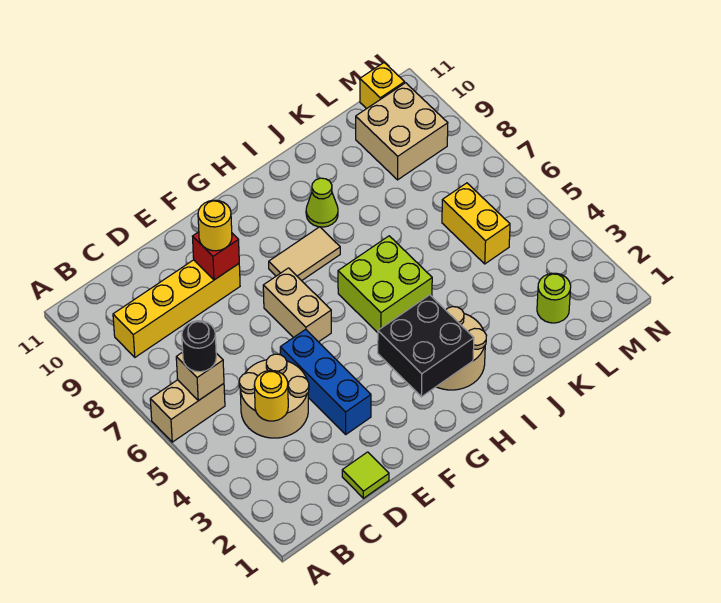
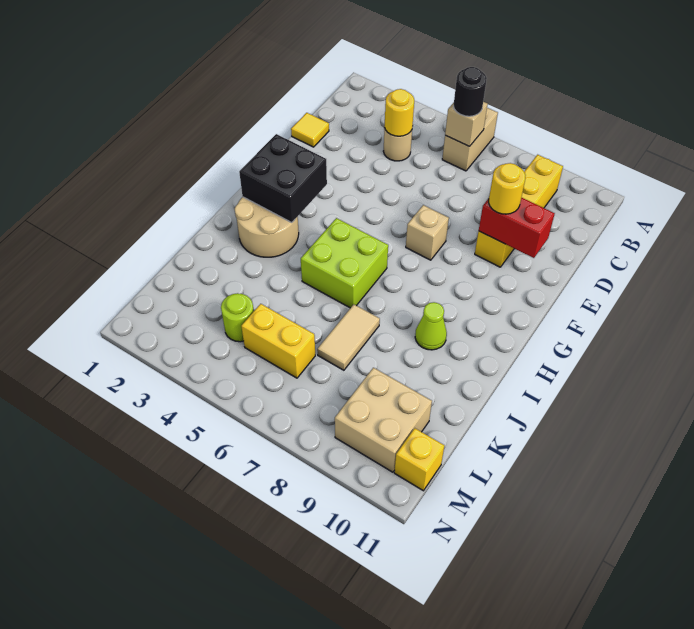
tan 2x2 round brick [239,354,309,438] -> tan 1x1 round brick [383,128,412,161]
lime 1x1 tile [342,452,389,498] -> yellow 1x1 tile [291,113,329,147]
blue 1x3 brick [280,329,371,434] -> none
red 1x1 brick [192,232,239,280] -> red 1x2 brick [479,197,555,258]
tan 1x2 brick [263,268,331,342] -> tan 1x1 brick [406,205,449,260]
tan 1x2 tile [269,227,340,281] -> tan 1x2 tile moved to [317,304,380,370]
lime 1x1 round brick [537,273,571,323] -> lime 1x1 round brick moved to [221,293,254,342]

